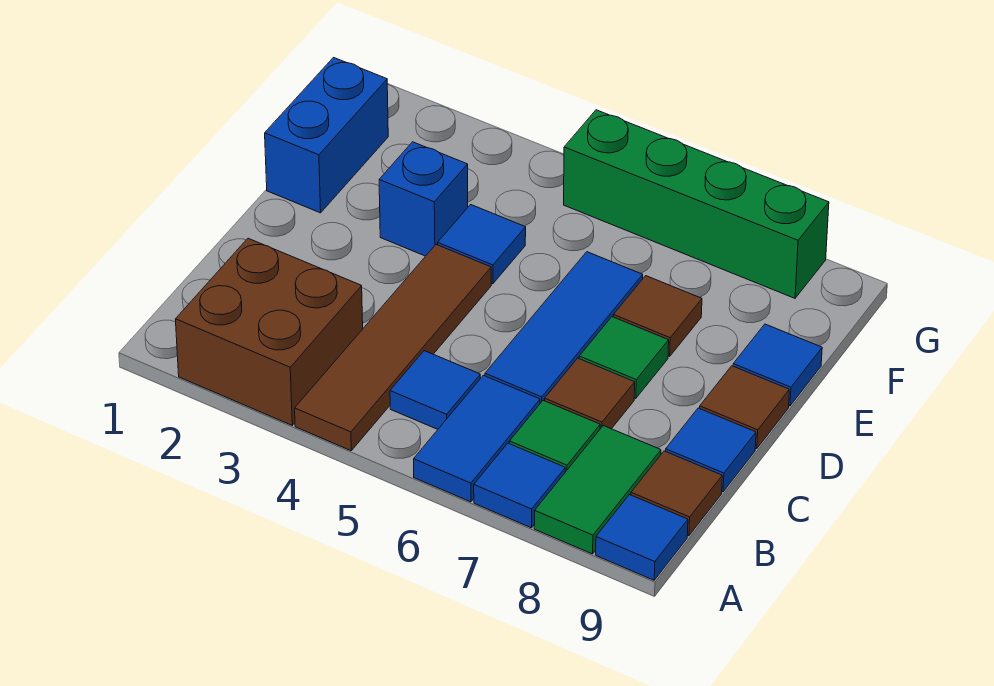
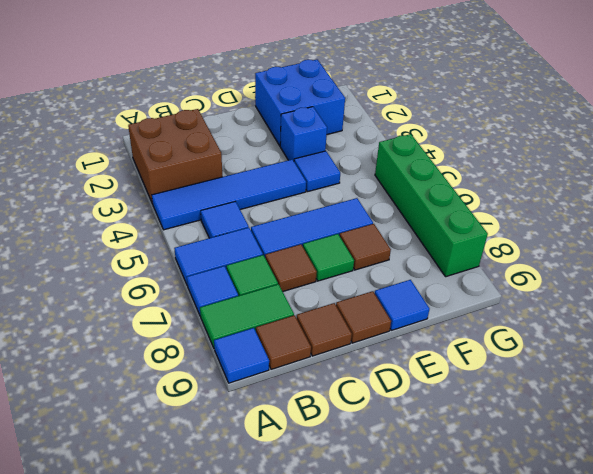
brown 1x4 tile [295,245,491,451] -> blue 1x4 tile [152,159,306,230]
blue 1x1 tile [666,408,756,492] -> brown 1x1 tile [297,303,352,356]
blue 1x2 brick [265,58,388,213] -> blue 2x2 brick [255,60,345,146]

